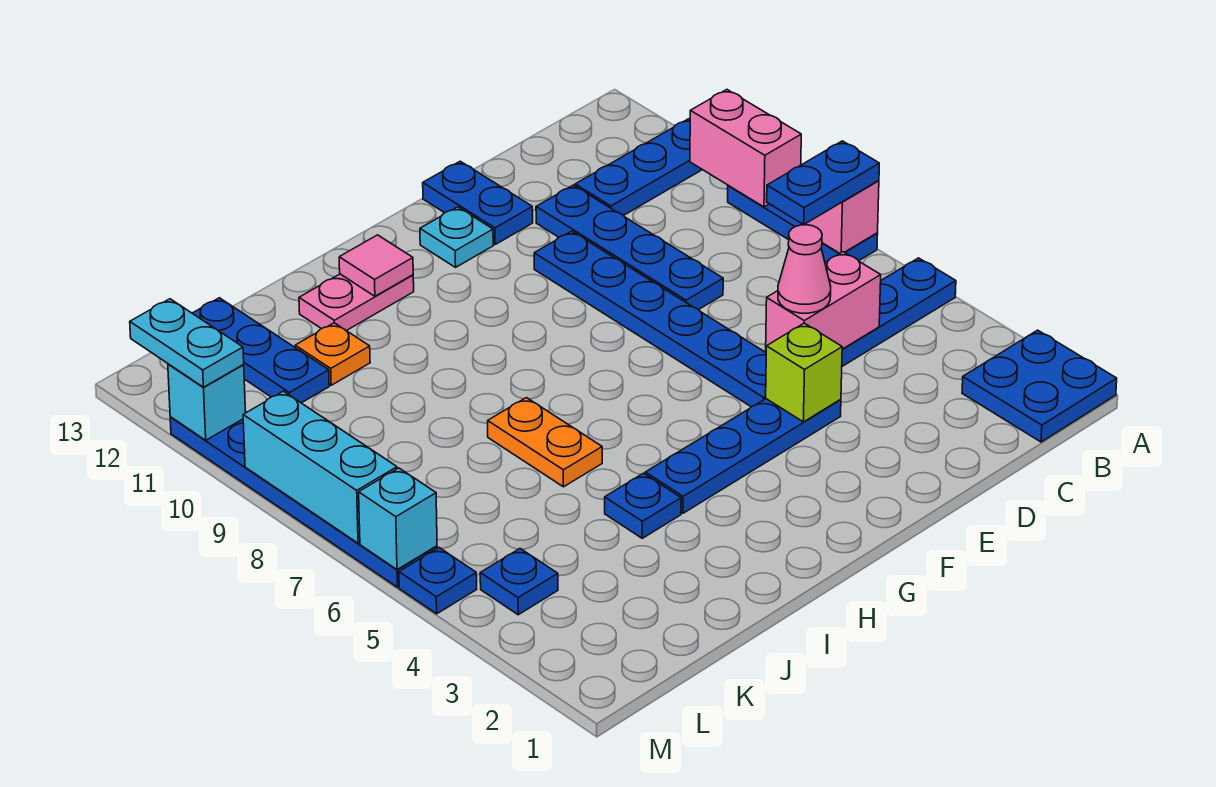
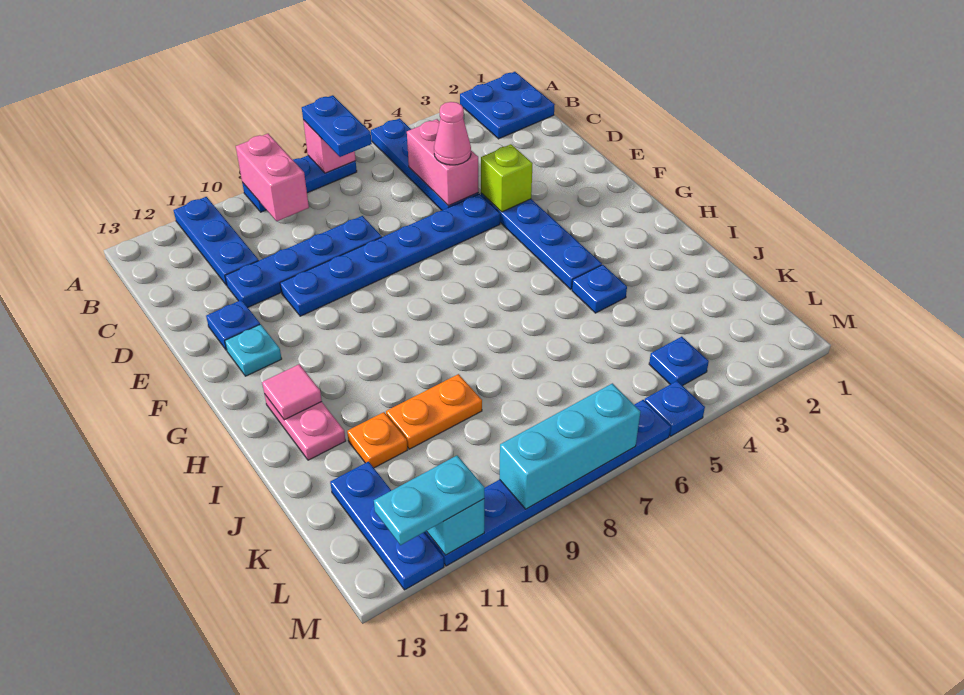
pink 1x2 brick [690,90,801,207] -> pink 1x2 brick turned to [236,134,309,221]
blue 1x2 plate [423,161,533,245] -> blue 1x1 plate [206,300,260,350]
orange 1x2 plate [488,398,602,487] -> orange 1x2 plate moved to [386,374,482,449]
blue 1x3 plate [192,298,329,403] -> blue 1x3 plate turned to [330,462,444,590]
cyan 1x1 brick [359,468,437,570] -> none

